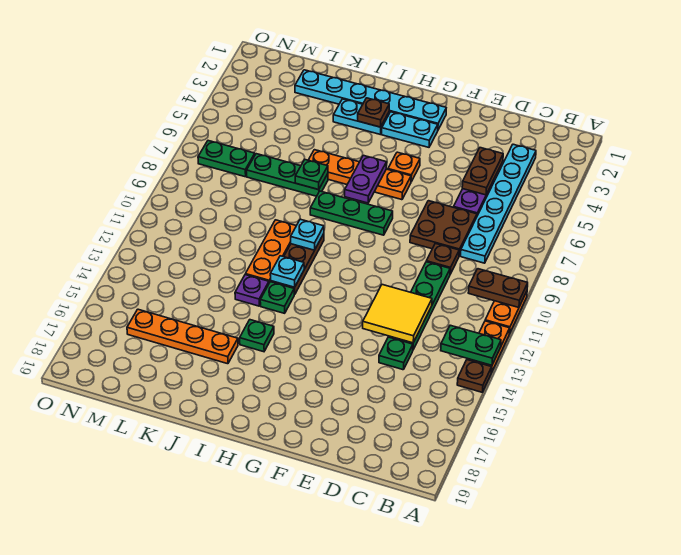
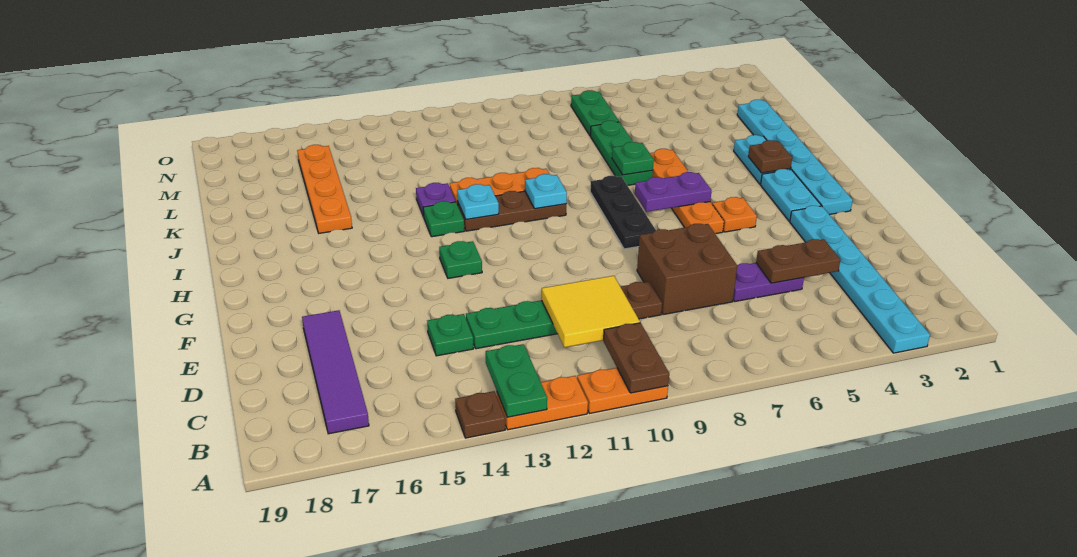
none -> purple 1x4 tile [302,310,369,434]
cyan 1x6 plate [461,144,536,263] -> cyan 1x6 plate turned to [790,206,930,353]
brown 2x2 plate [410,201,477,256] -> brown 2x2 brick [637,224,737,315]
yellow 2x2 tile [363,285,432,343] -> yellow 2x2 tile moved to [541,276,640,347]
green 1x3 plate [310,191,393,235] -> black 1x3 plate [590,176,656,249]
green 1x1 plate [240,320,274,352] -> green 1x1 plate moved to [439,241,482,278]

